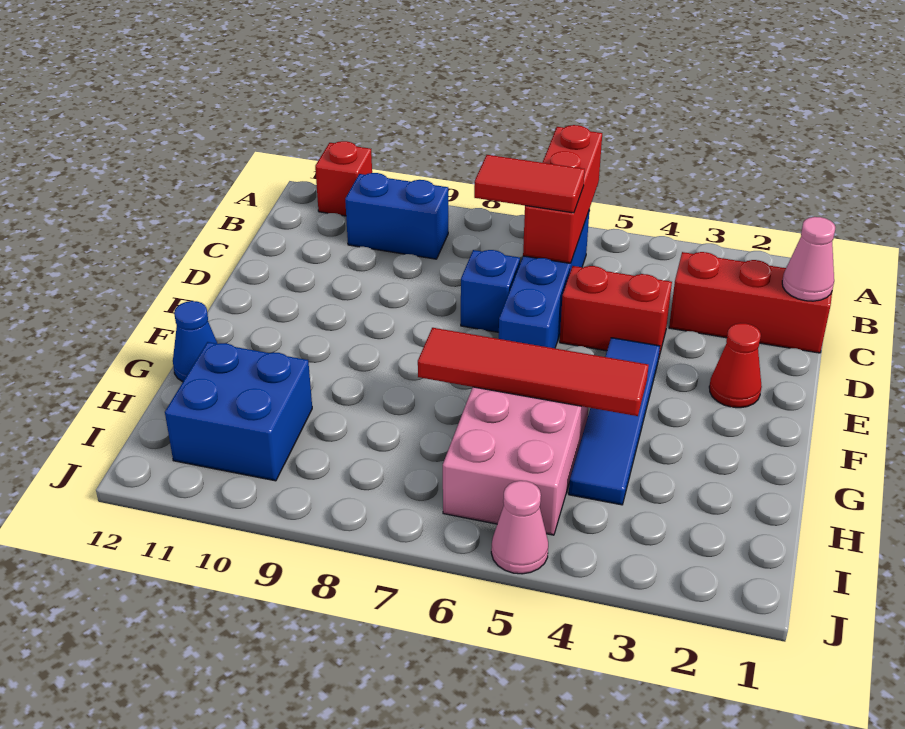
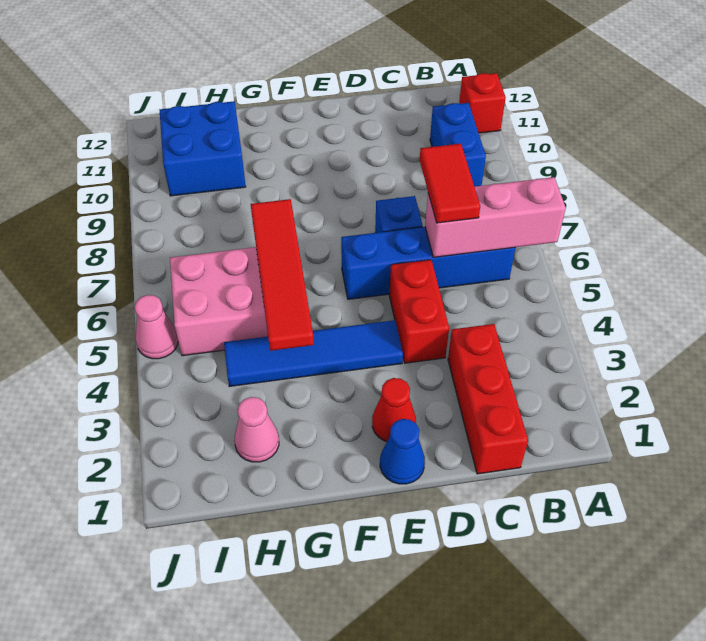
red 1x3 brick [523,125,602,263] -> pink 1x3 brick [425,177,566,257]
pink 1x1 cone [782,217,835,301] -> pink 1x1 cone moved to [234,397,279,462]
blue 1x1 cone [173,301,218,382] -> blue 1x1 cone moved to [380,419,425,484]

